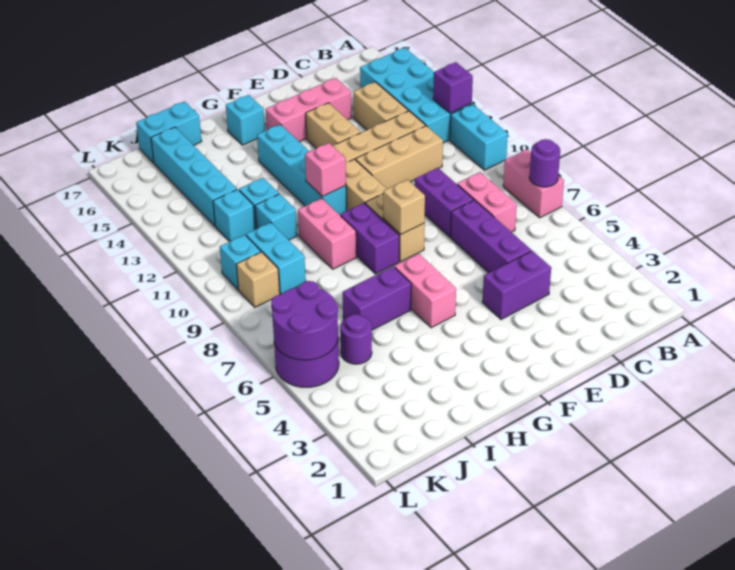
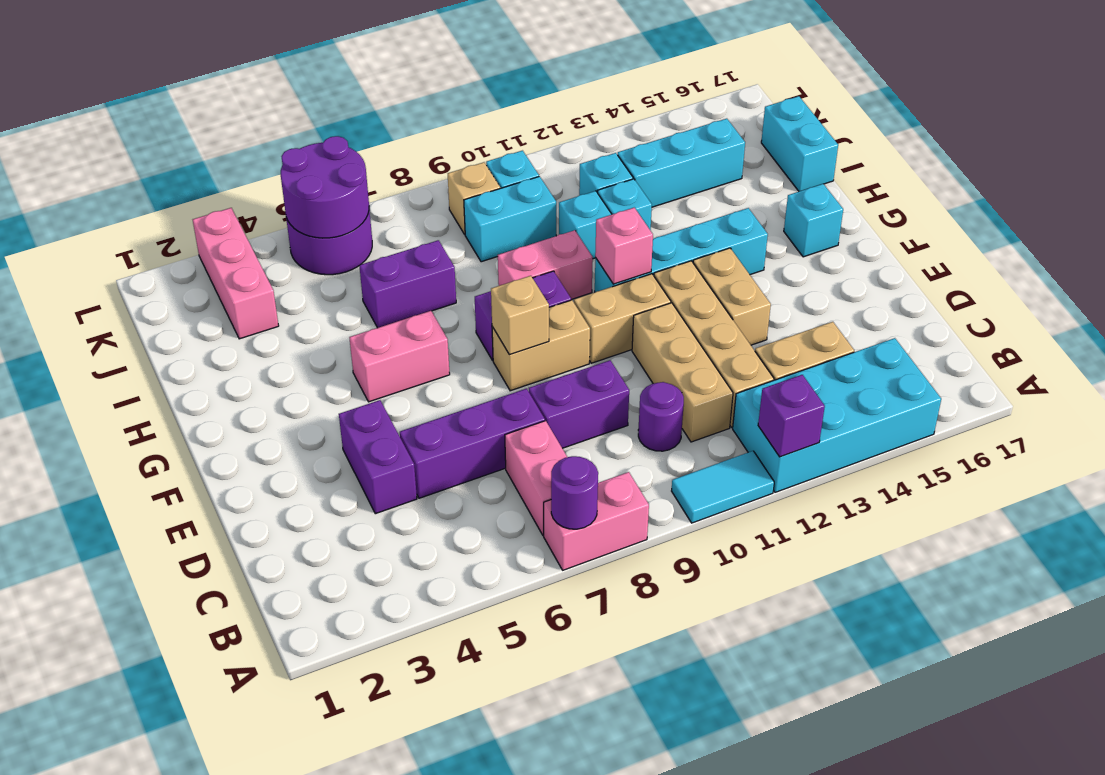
cyan 1x2 brick [450,104,508,170] -> cyan 1x2 tile [672,451,774,523]
pink 1x2 brick [457,172,517,232] -> pink 1x2 brick turned to [505,421,567,535]
pink 1x3 brick [266,78,352,142] -> pink 1x3 brick moved to [193,208,279,339]
tan 1x2 brick [306,103,361,148] -> tan 1x2 brick turned to [693,248,771,345]
purple 1x2 brick [342,266,411,330] -> purple 1x2 brick turned to [359,240,456,328]
purple 1x1 round brick [340,314,372,364] -> purple 1x1 round brick moved to [638,382,684,451]
cyan 1x4 brick [151,127,237,226] -> cyan 1x3 brick [618,119,745,207]

